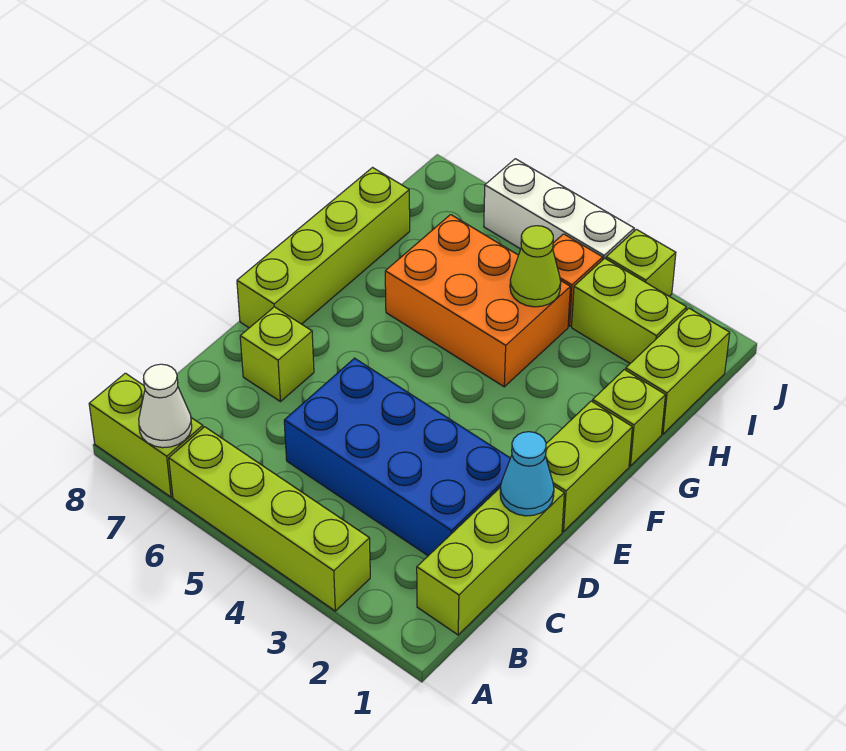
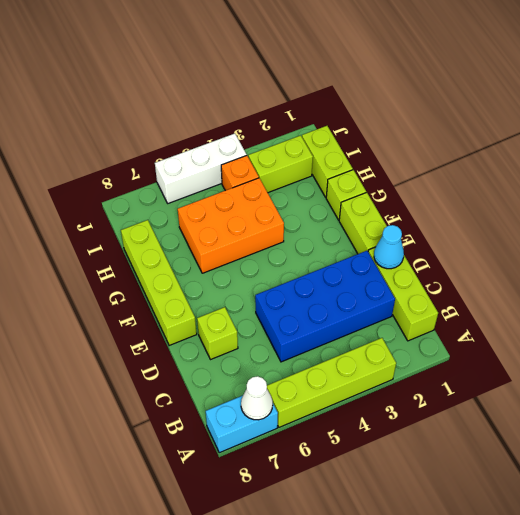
lime 1x2 brick [89,373,203,497] -> cyan 1x2 brick [206,396,278,453]
lime 1x1 cone [510,226,561,307] -> none
lime 1x1 brick [606,229,676,296] -> none

